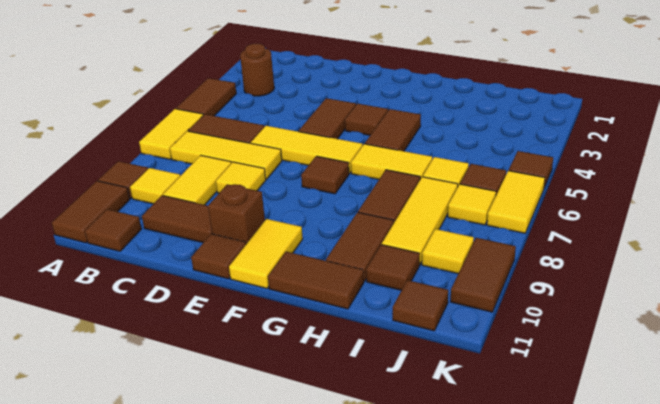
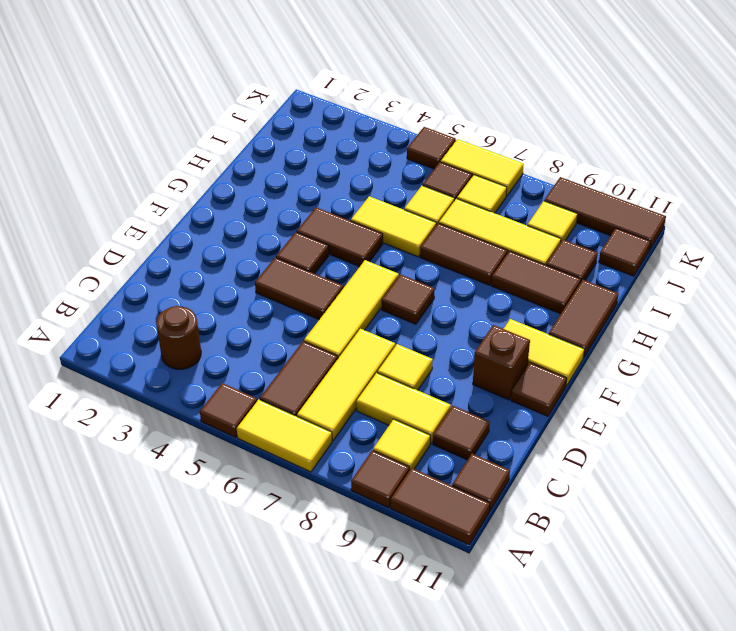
brown 1x2 tile [176,78,236,116] -> brown 1x1 tile [200,383,257,437]
brown 1x2 tile [142,195,212,243] -> brown 1x1 tile [433,406,490,460]
yellow 1x2 tile [351,144,432,179] -> yellow 1x2 tile turned to [351,196,436,257]
brown 1x2 tile [451,238,516,312] -> brown 1x3 tile [544,177,666,250]

